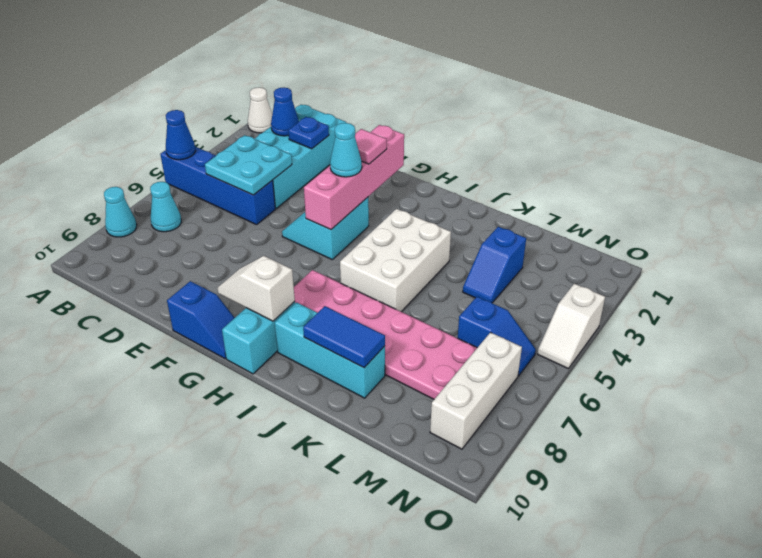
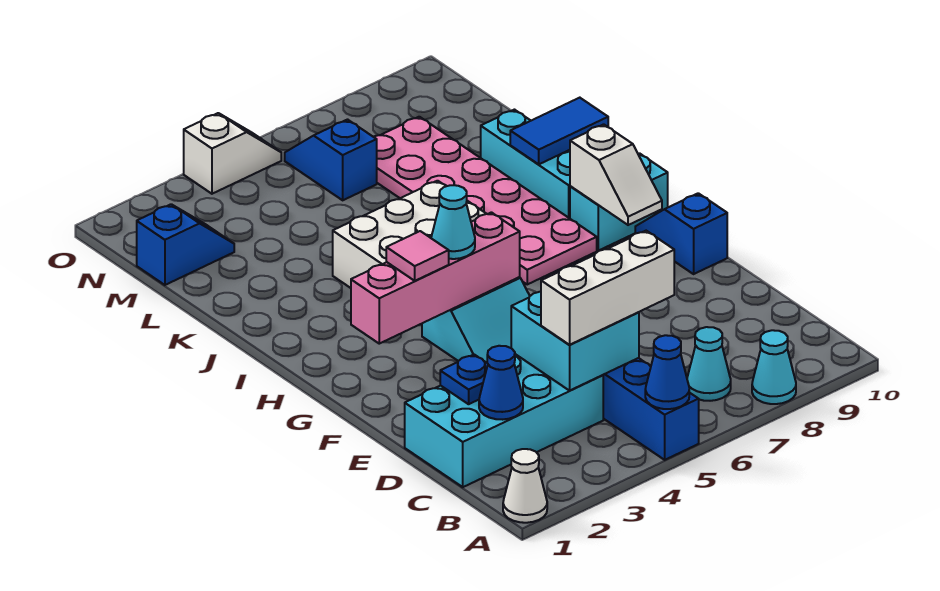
cyan 2x2 plate [205,135,292,195] -> cyan 2x2 brick [511,292,639,391]
blue 1x2 tile [303,306,385,368] -> blue 1x2 tile turned to [510,98,608,164]
blue 1x2 slope [463,227,526,303] -> blue 1x2 slope moved to [137,204,234,285]
white 1x3 brick [430,332,522,449] -> white 1x3 brick moved to [541,231,674,345]

